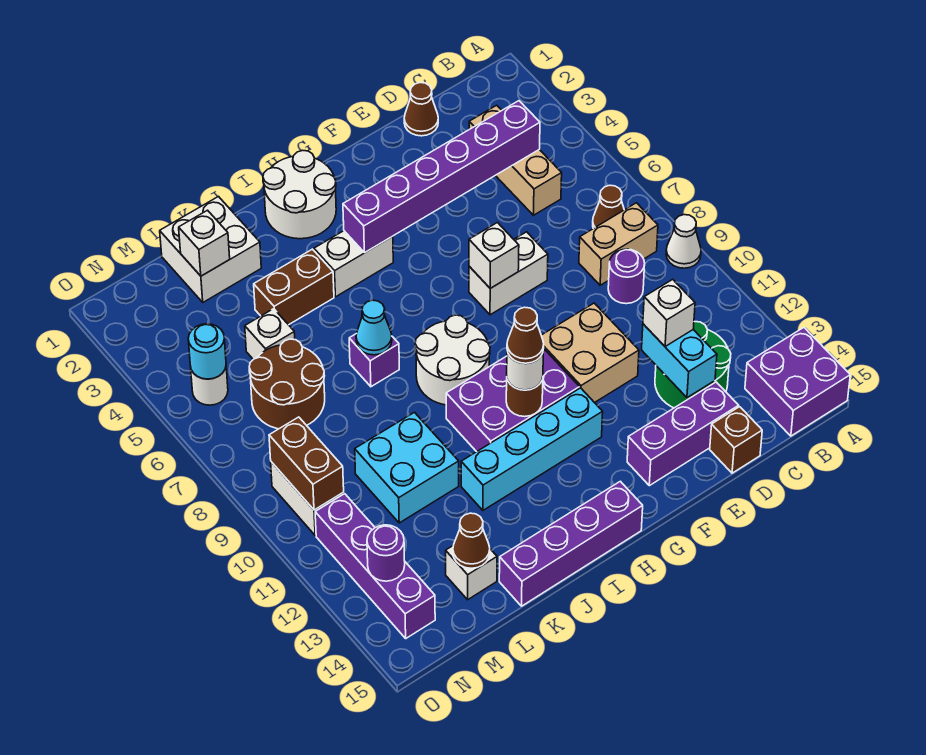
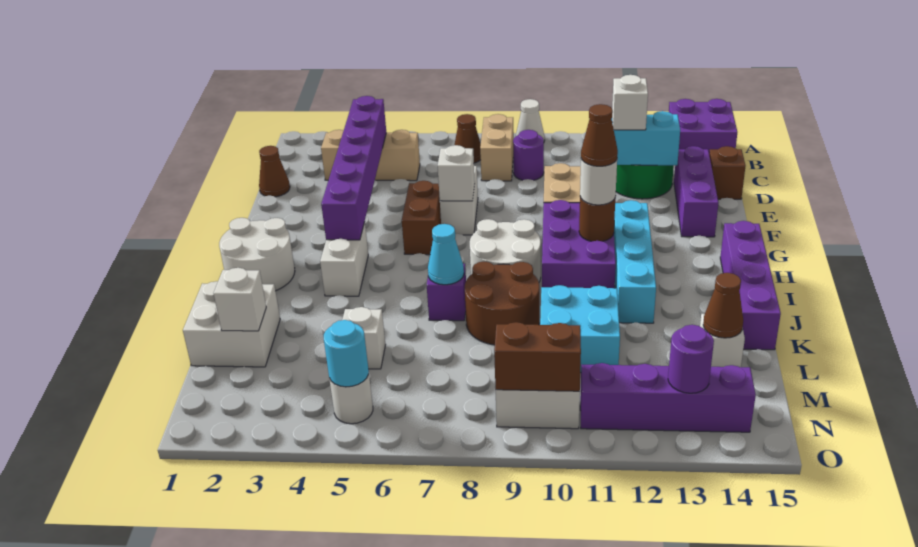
brown 1x2 brick [254,249,334,325] -> brown 1x2 brick moved to [402,181,441,255]
brown 2x2 round brick [249,339,325,429] -> brown 2x2 round brick moved to [465,262,539,345]

